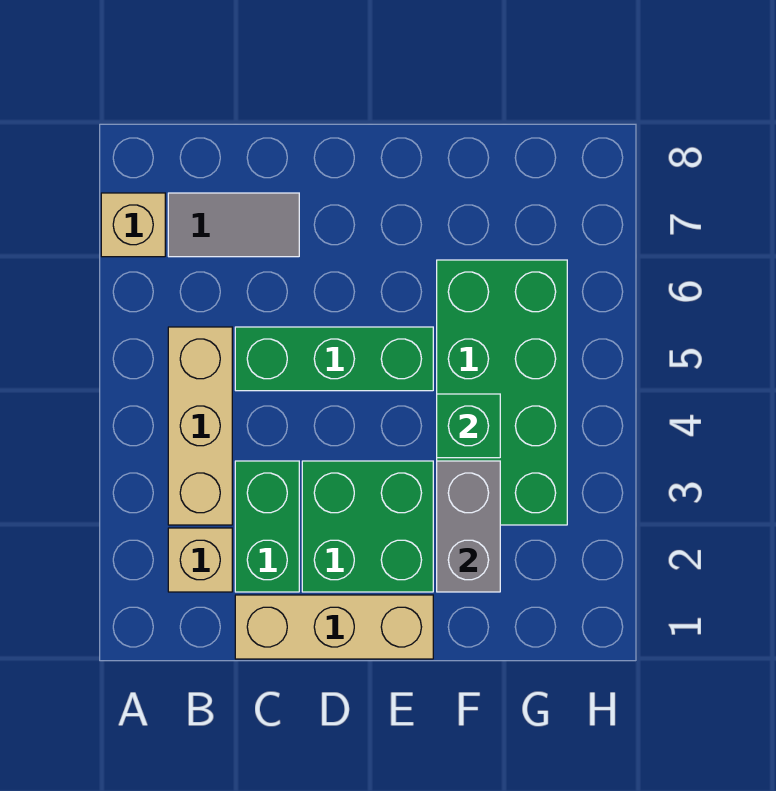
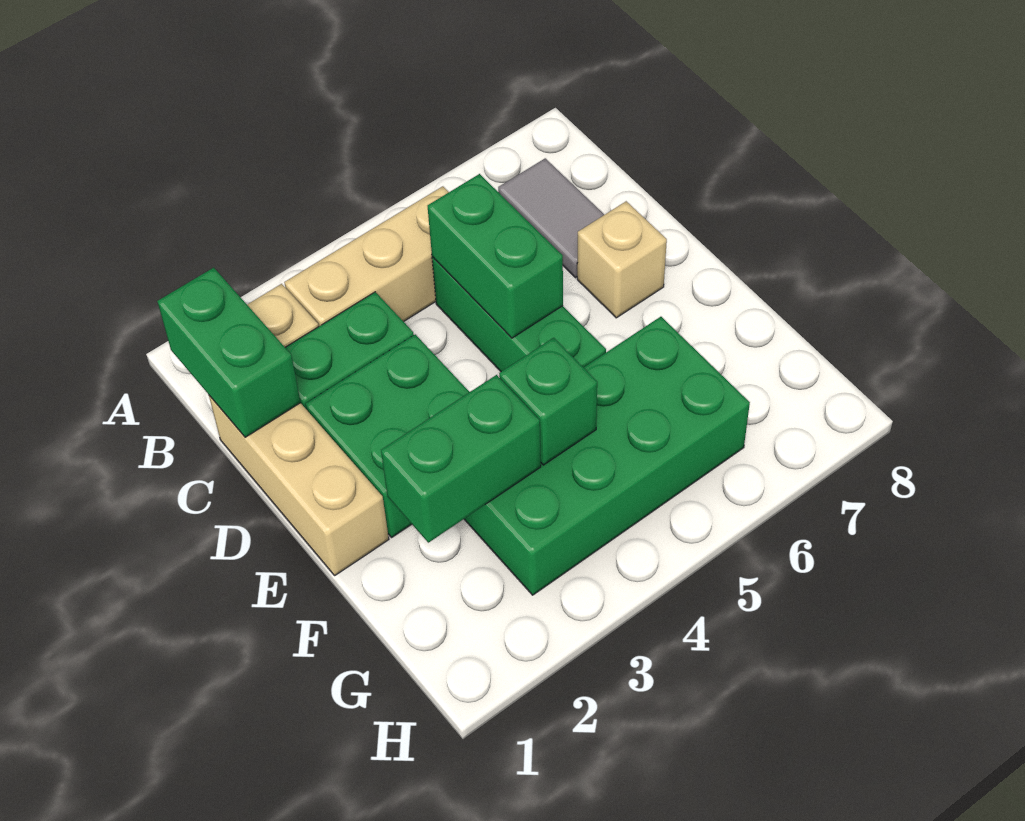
tan 1x1 brick [101,193,165,257] -> tan 1x1 brick moved to [577,201,667,318]
none -> green 1x2 brick [157,268,301,437]
none -> green 1x2 brick [428,174,563,338]
grey 1x2 brick [437,461,500,592] -> green 1x2 brick [381,375,541,543]

